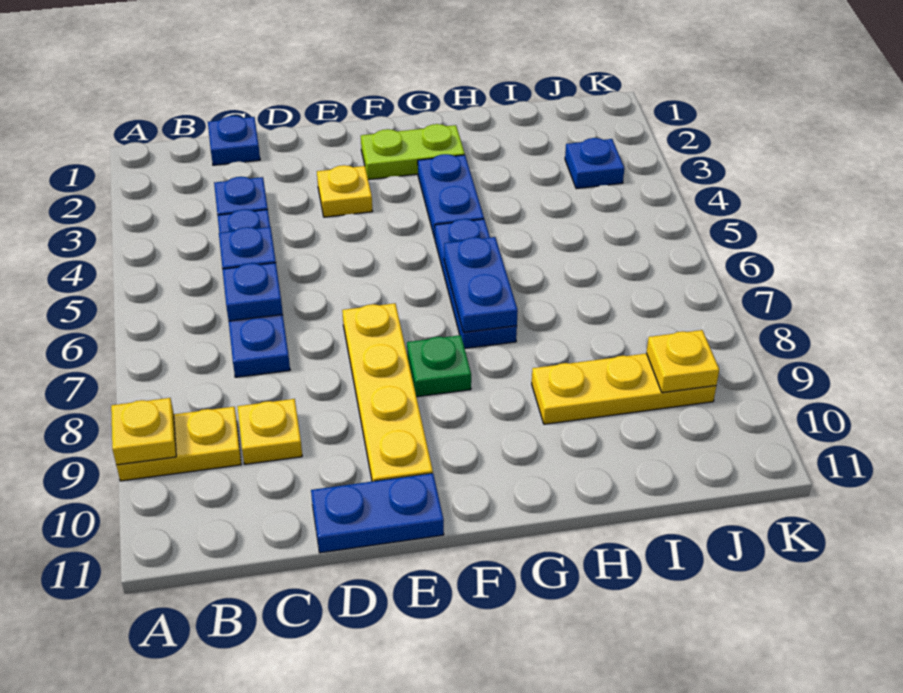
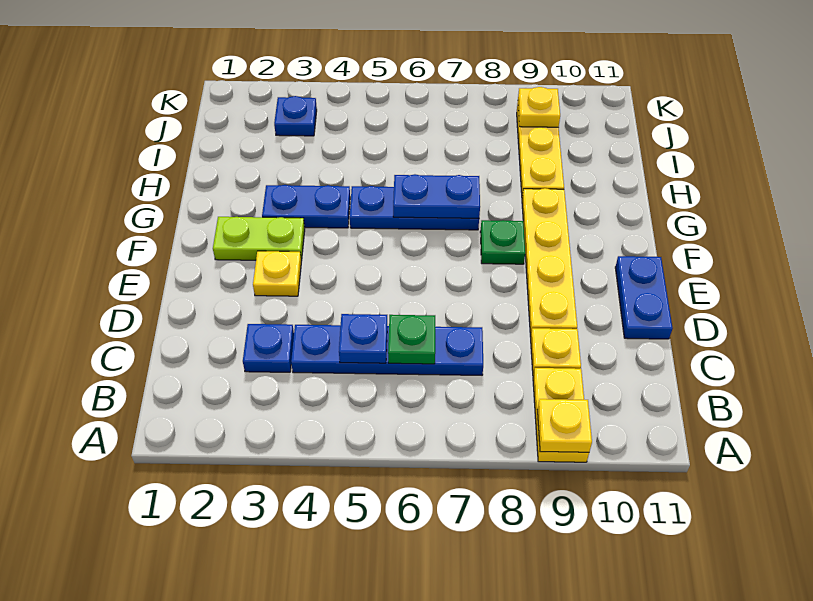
blue 1x1 plate [208,116,260,165] -> none
blue 1x1 plate [223,263,283,321] -> green 1x1 plate [388,315,435,364]
yellow 1x4 plate [342,303,433,481] -> yellow 1x4 plate turned to [522,188,577,337]
lime 1x2 plate [361,124,465,180] -> lime 1x2 plate turned to [213,217,305,261]

